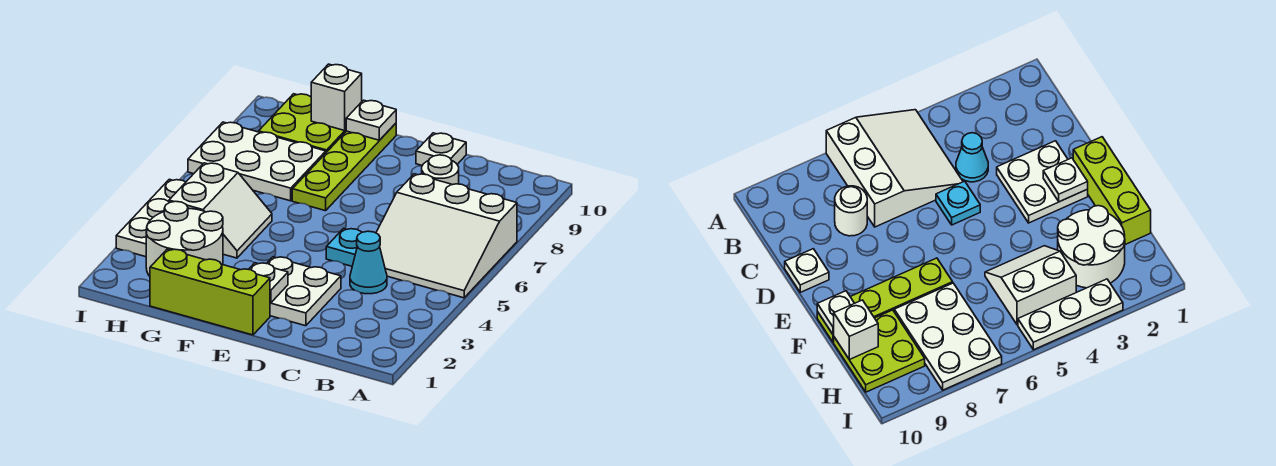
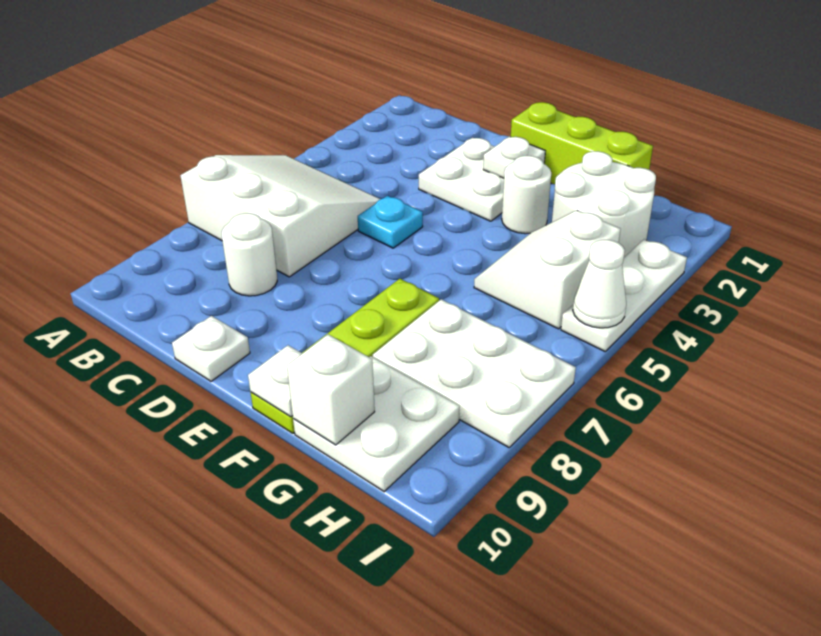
cyan 1x1 cone [350,231,387,294] -> none
none -> white 1x1 round brick [502,156,551,234]
lime 2x2 plate [259,94,346,152] -> white 2x2 plate [293,356,460,492]
none -> white 1x1 cone [573,240,626,328]

